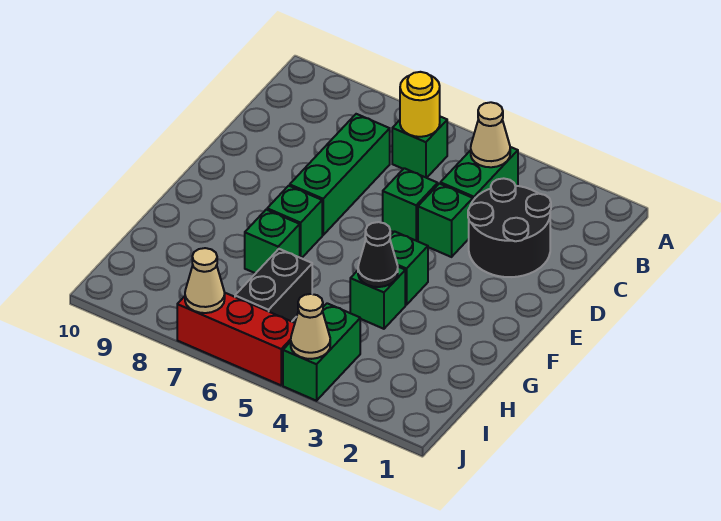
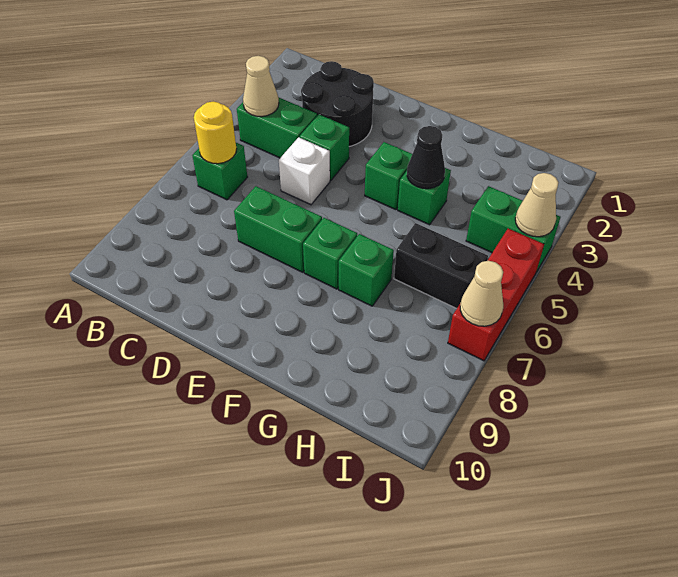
green 1x3 brick [290,114,390,235] -> green 1x2 brick [234,186,322,272]
green 1x1 brick [383,168,438,241] -> white 1x1 brick [279,137,330,205]

